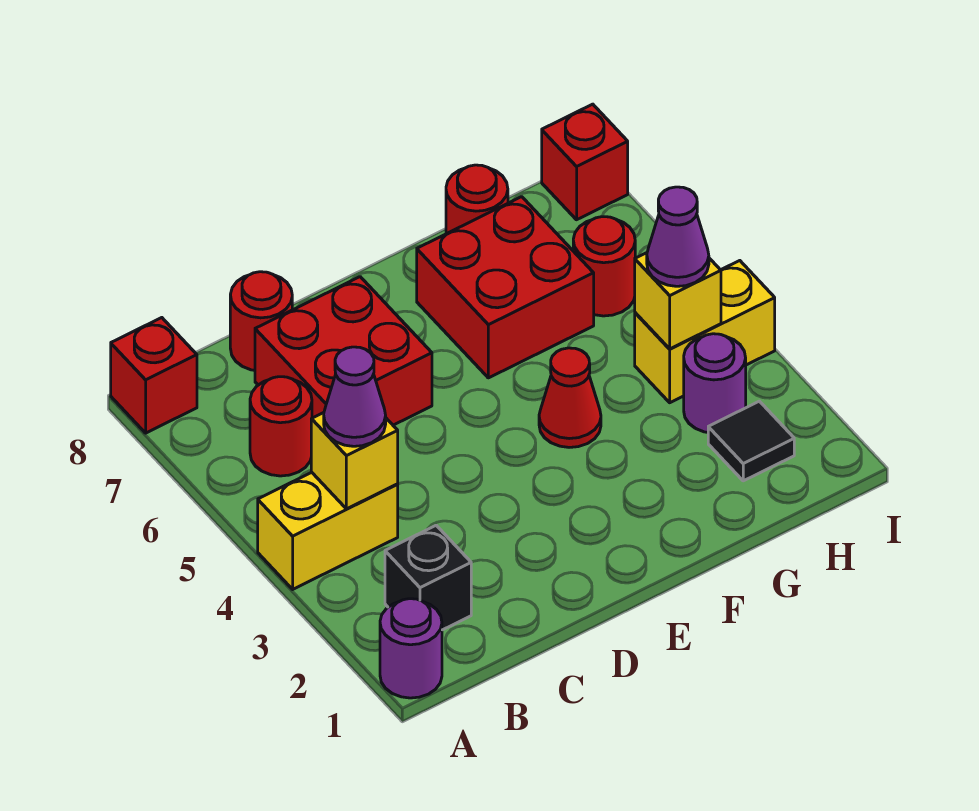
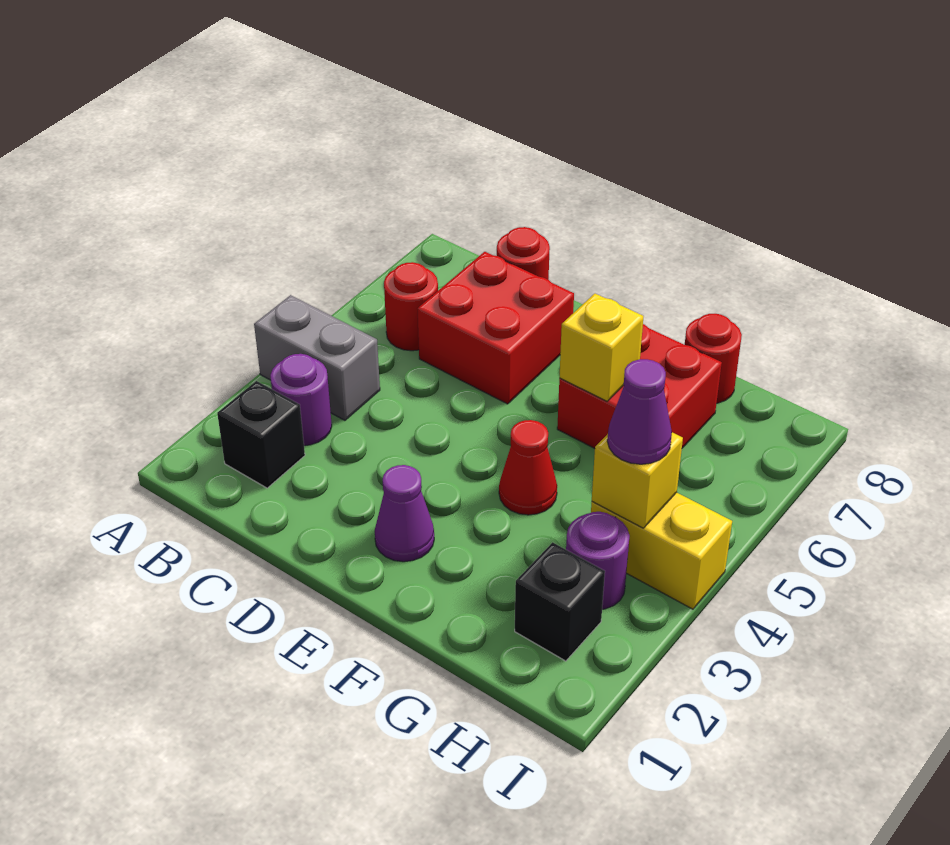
purple 1x1 round brick [380,599,442,698] -> purple 1x1 round brick moved to [270,354,332,446]
yellow 1x2 brick [258,472,398,589] -> grey 1x2 brick [254,295,380,420]
red 1x1 brick [111,318,197,433] -> none
yellow 1x1 brick [311,413,398,509] -> yellow 1x1 brick moved to [559,294,644,401]
purple 1x1 cone [324,347,386,446] -> purple 1x1 cone moved to [375,465,434,562]
black 1x1 tile [708,401,794,481] -> black 1x1 brick [515,542,605,661]
red 1x1 round brick [573,217,635,316] -> none
red 1x1 brick [542,104,628,220] -> none

